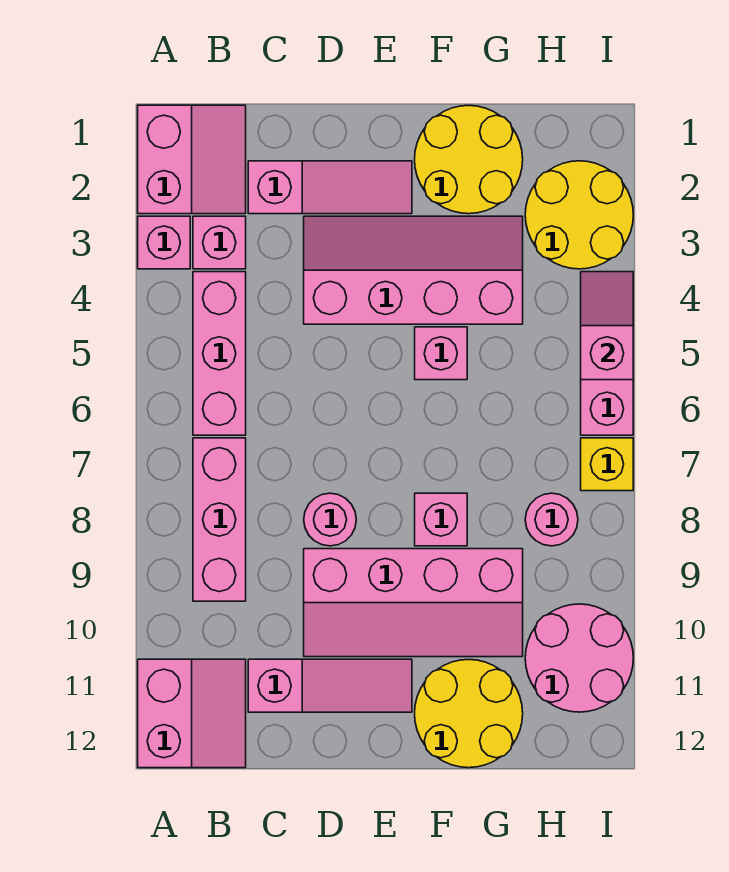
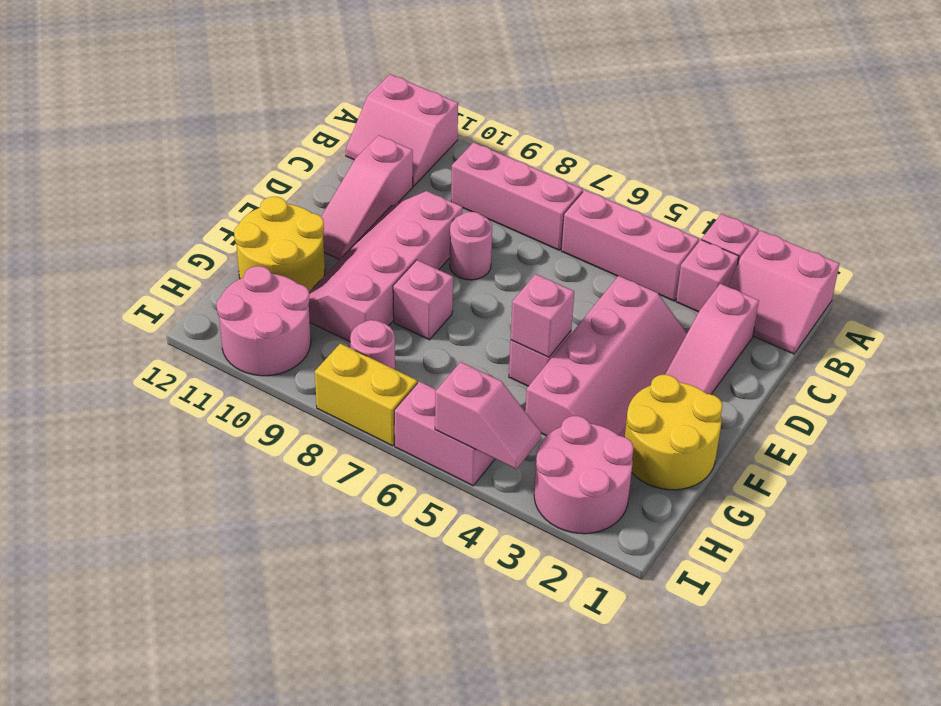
none -> pink 1x1 brick [511,274,574,357]
yellow 2x2 round brick [525,161,633,269] -> pink 2x2 round brick [534,416,634,534]
yellow 1x1 brick [581,438,633,491] -> yellow 1x2 brick [315,343,417,446]

